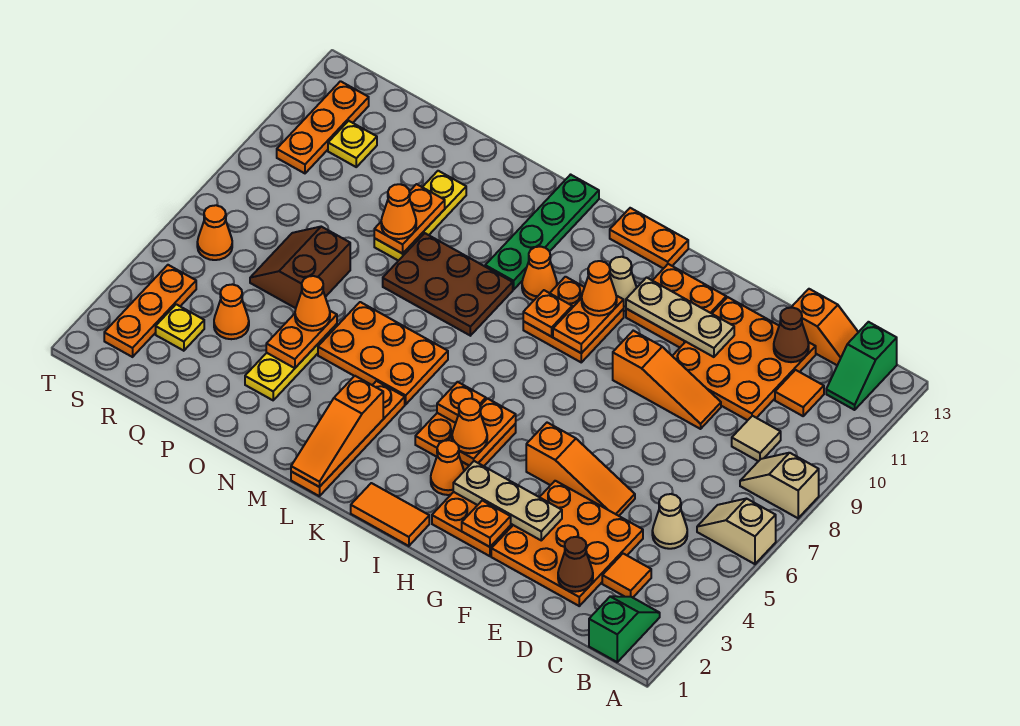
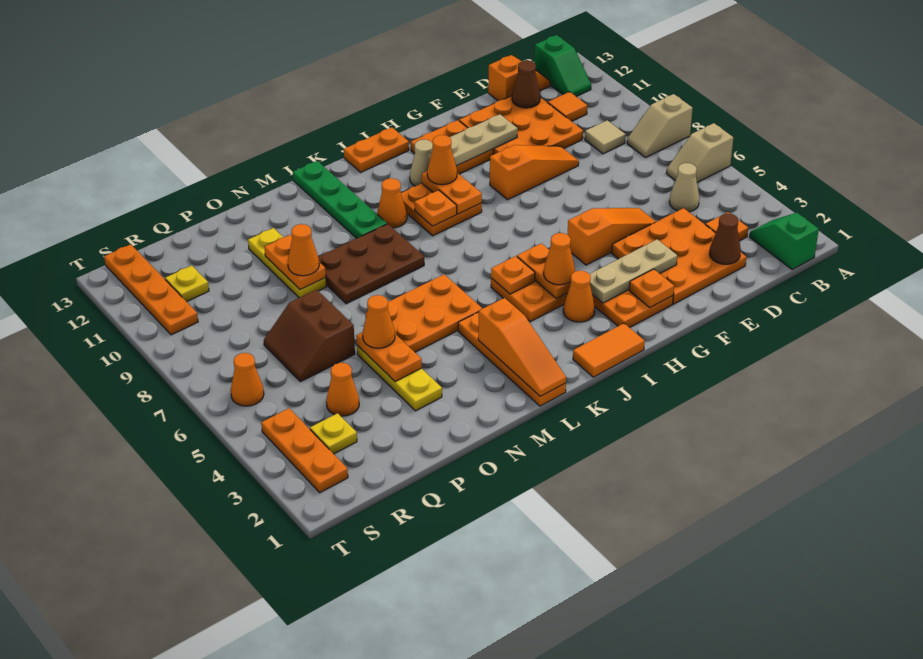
orange 1x3 plate [277,81,369,173] -> orange 1x4 plate [104,244,198,335]

